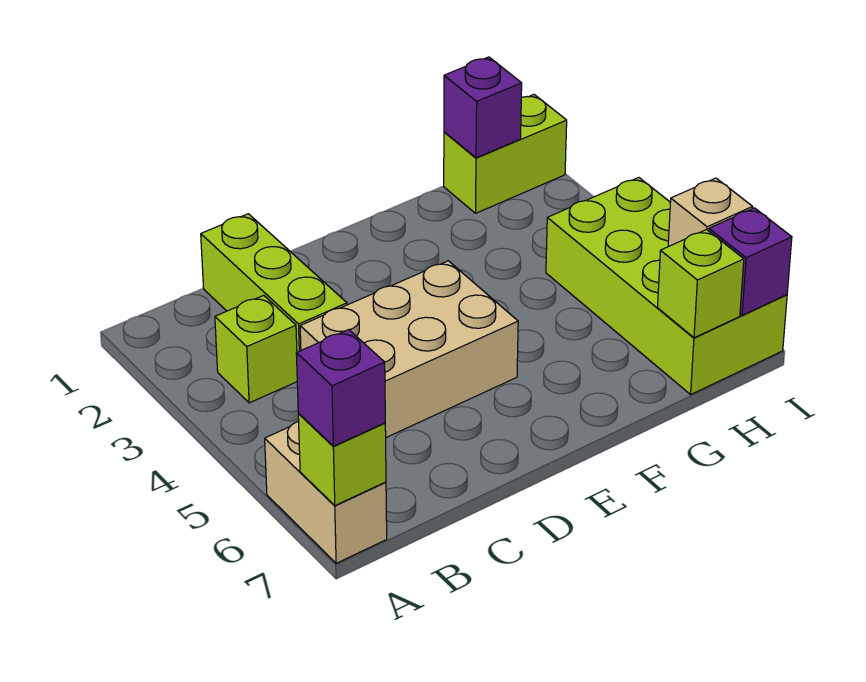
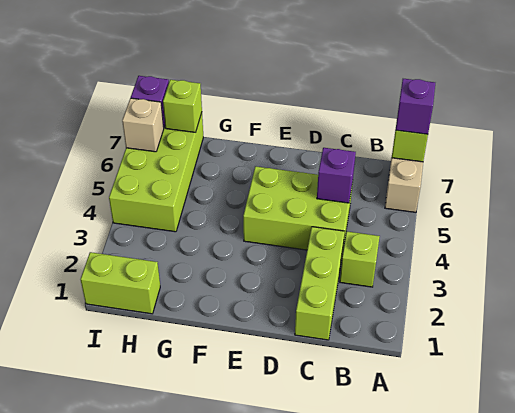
tan 2x3 brick [300,261,518,437] -> lime 2x3 brick [243,166,353,250]
purple 1x1 brick [444,57,522,158] -> purple 1x1 brick moved to [317,148,356,203]

